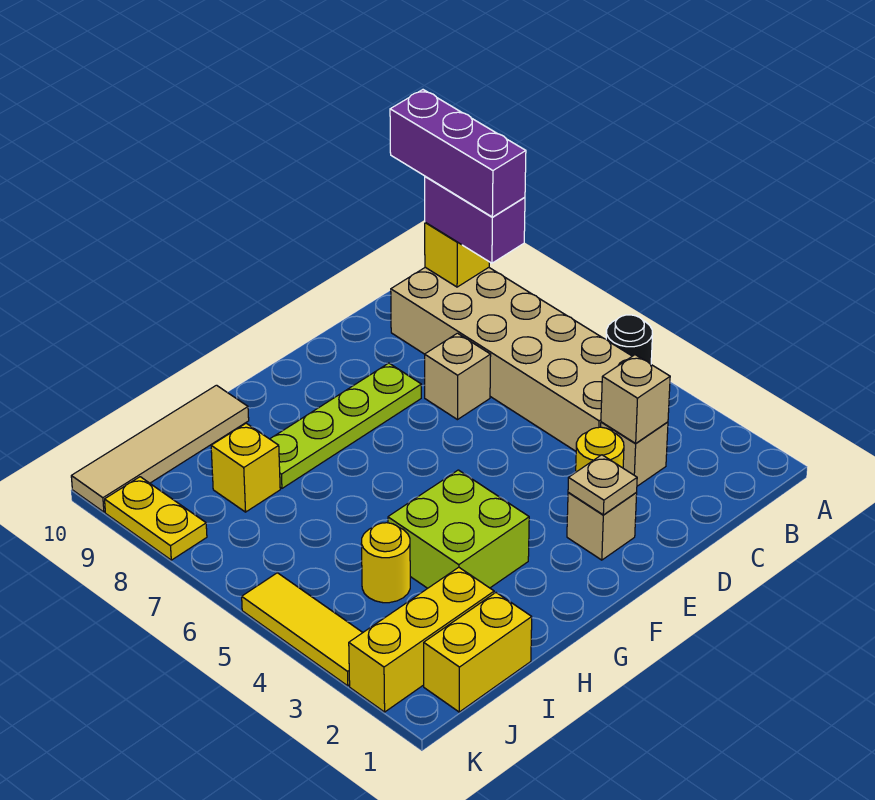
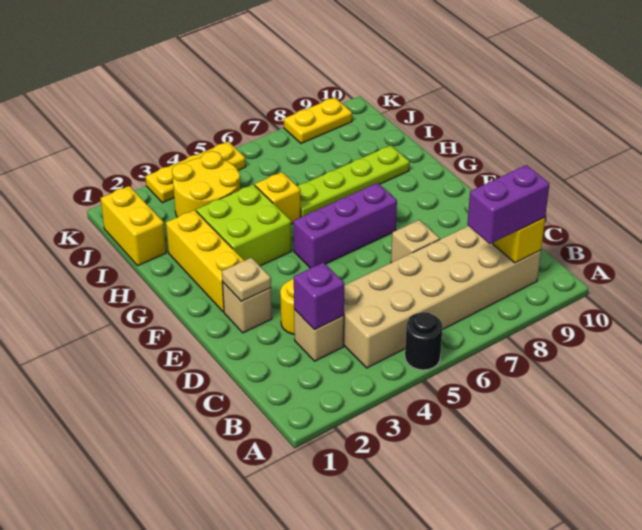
purple 1x3 brick [390,90,526,217] -> purple 1x3 brick moved to [293,183,397,268]
tan 1x1 brick [601,355,670,444] -> purple 1x1 brick [294,262,344,330]
lime 1x4 plate [270,363,421,488] -> lime 1x4 plate turned to [298,145,409,217]
tan 1x4 tile [71,385,249,512] -> none
yellow 1x3 brick [349,567,494,712] -> yellow 1x3 brick moved to [166,210,244,312]
yellow 1x1 round brick [361,523,410,603] -> yellow 2x2 round brick [172,151,240,217]
yellow 1x1 brick [211,423,280,512] -> yellow 1x1 brick moved to [255,172,301,224]
yellow 1x3 tile [242,573,363,686] -> yellow 1x3 plate [145,142,246,203]

